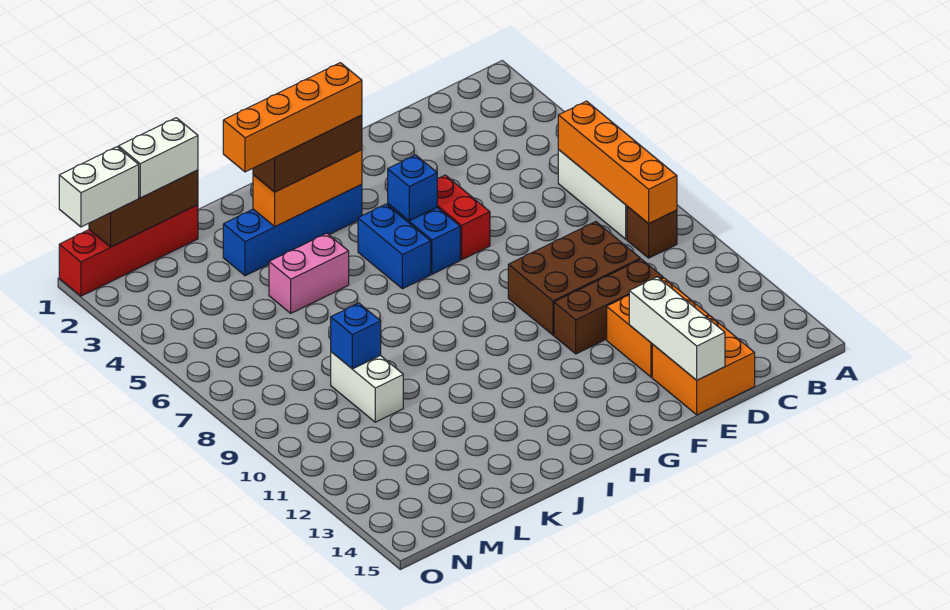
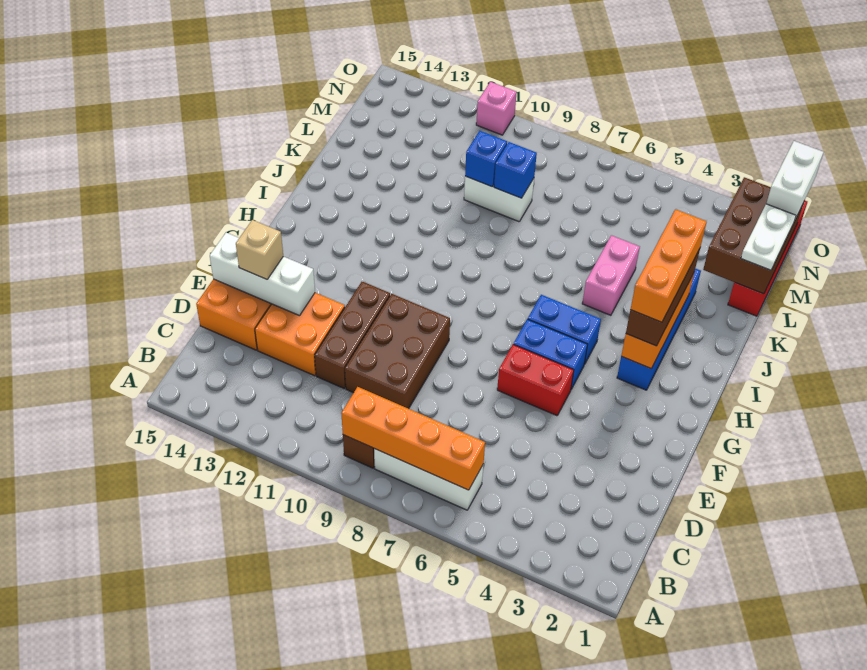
none -> tan 1x1 brick [236,220,283,279]
blue 1x1 brick [388,155,437,221] -> blue 1x1 brick moved to [465,131,507,187]
orange 1x4 brick [223,63,362,172] -> orange 1x3 brick [631,209,707,322]
brown 1x3 brick [89,170,198,247] -> brown 2x3 brick [703,177,804,294]
white 1x2 brick [118,118,198,198] -> white 1x2 plate [741,204,796,270]
none -> pink 1x1 brick [476,82,517,135]

